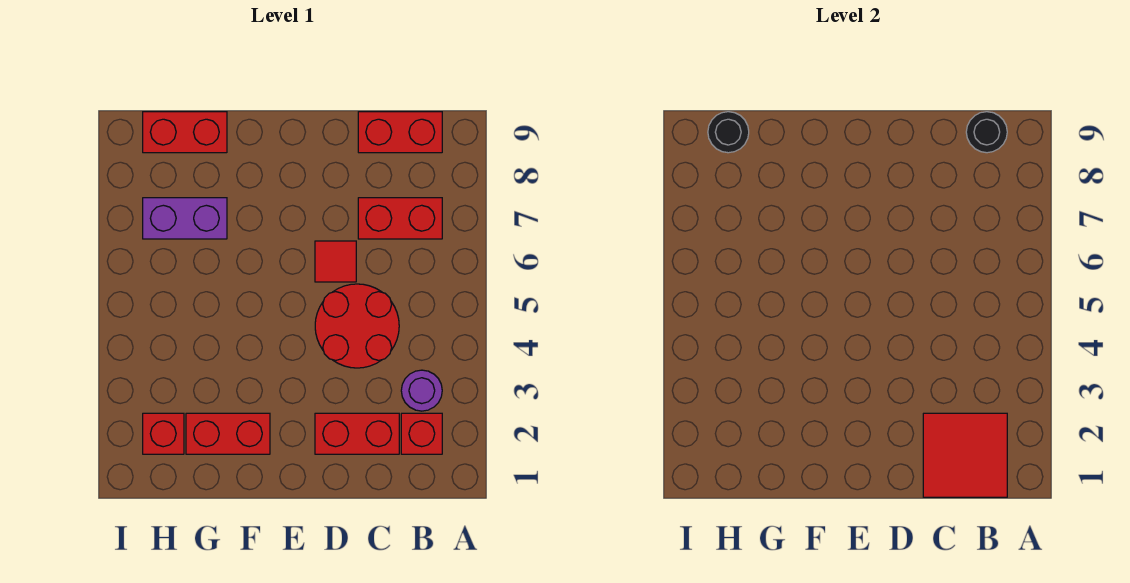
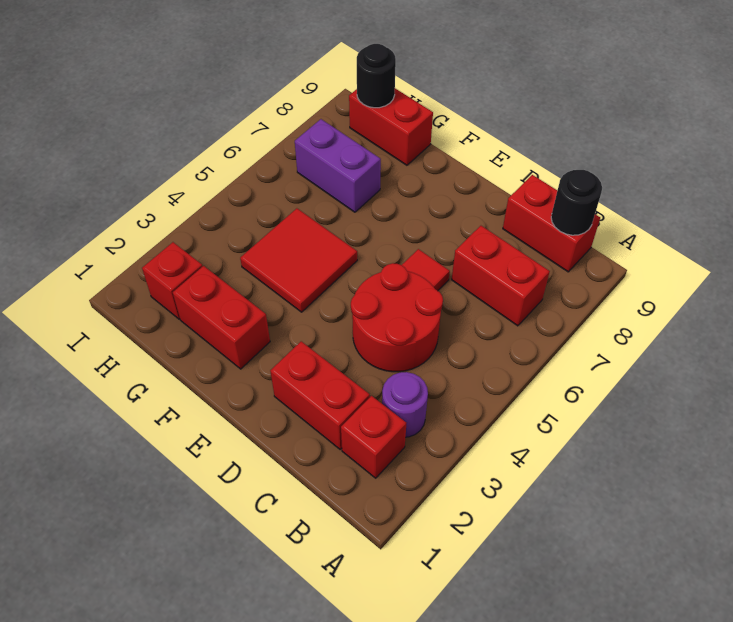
red 2x2 tile [923,413,1007,497] -> red 2x2 tile moved to [240,208,357,312]

